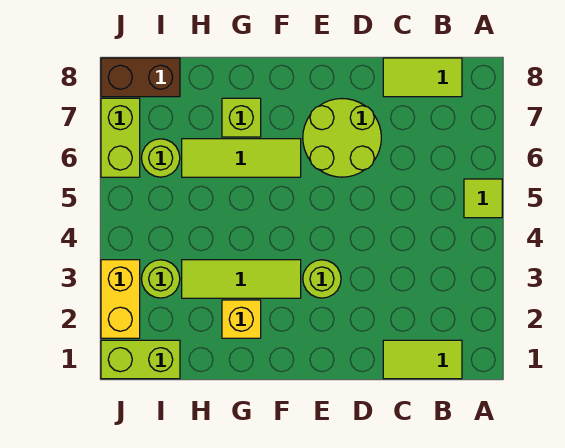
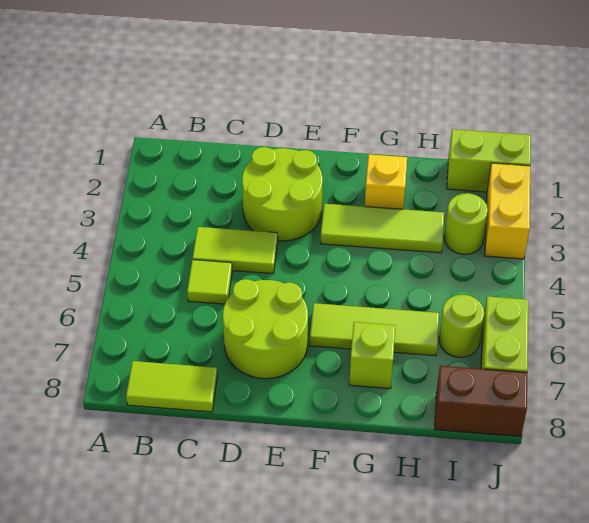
lime 1x1 tile [464,179,502,218] -> lime 1x1 tile moved to [187,260,232,304]
lime 1x2 tile [383,340,462,379] -> lime 1x2 tile moved to [193,227,278,274]
lime 1x1 round brick [303,260,341,298] -> lime 2x2 round brick [242,147,323,241]

